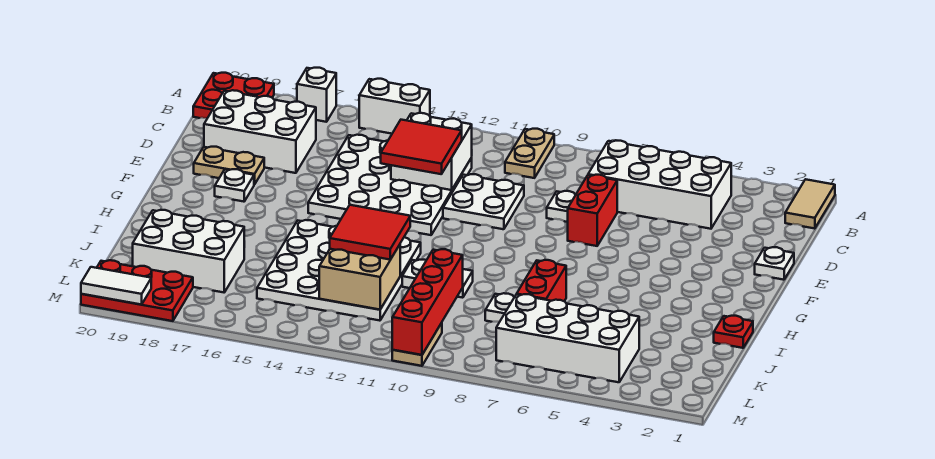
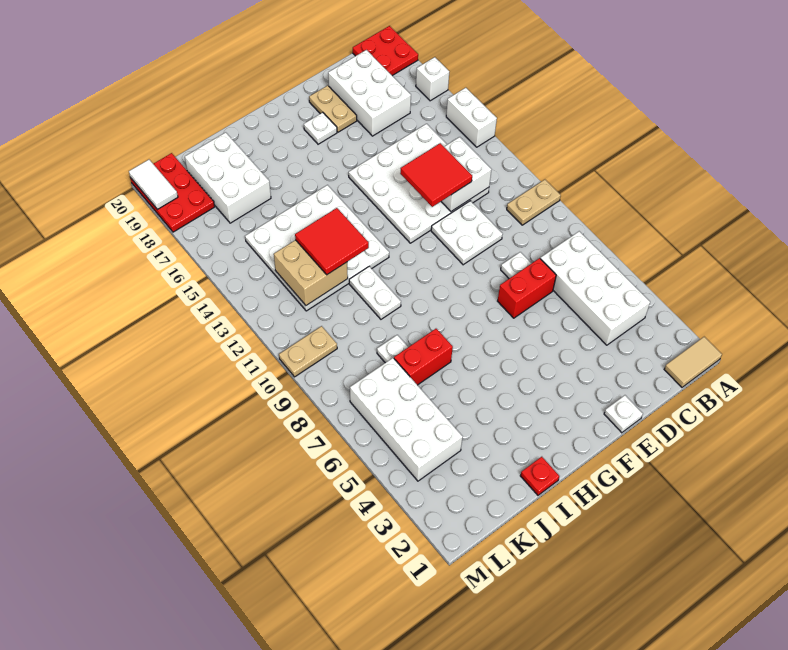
red 1x4 brick [392,249,463,355] -> none

